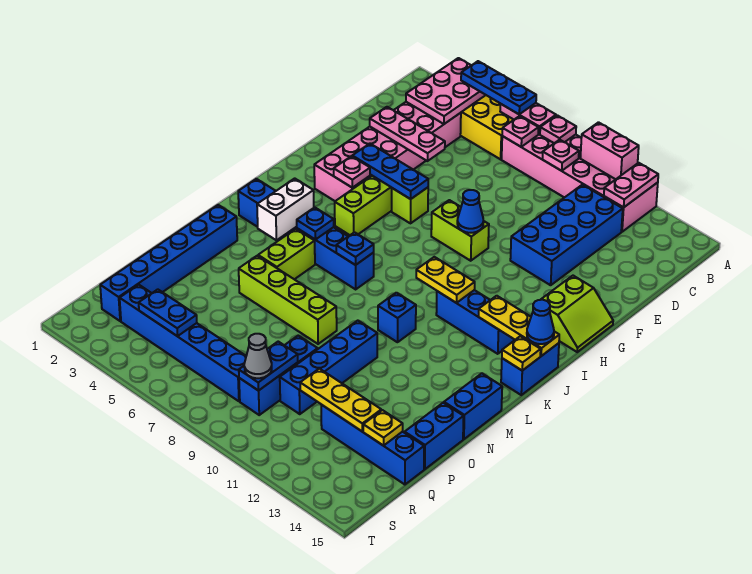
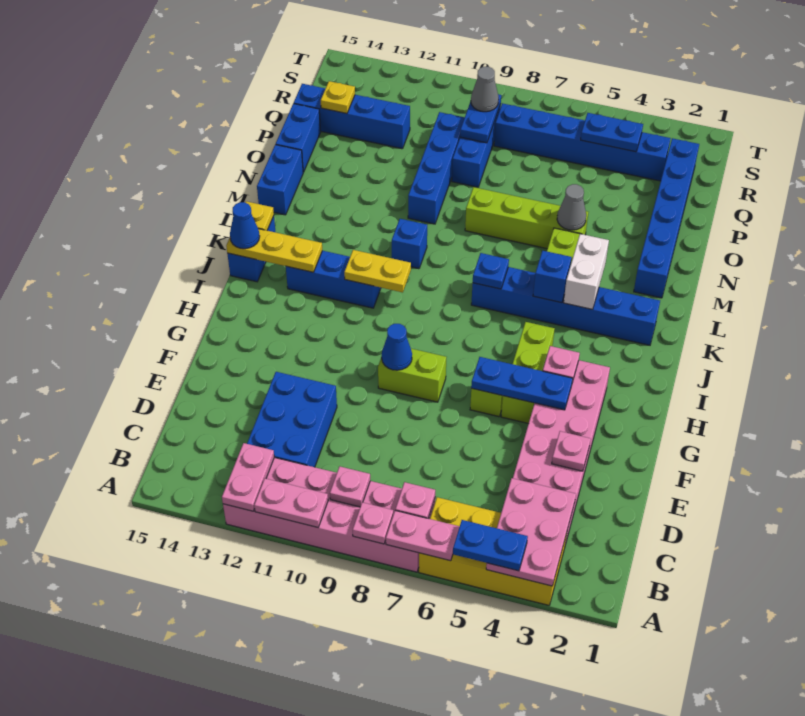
blue 1x3 plate [461,61,536,114] -> blue 1x2 plate [453,520,528,571]
pink 1x2 brick [580,122,639,179] -> pink 1x2 plate [254,478,328,527]
blue 2x4 brick [510,185,623,285] -> blue 2x3 brick [247,372,337,467]
pink 1x3 plate [370,107,445,161] -> pink 1x1 plate [552,431,590,471]
lime 2x2 slope [541,276,613,352] -> none
blue 1x1 plate [297,207,334,240] -> blue 1x1 brick [533,251,571,303]
none -> grey 1x1 cone [557,184,586,230]
yellow 1x3 plate [300,369,381,431] -> none

